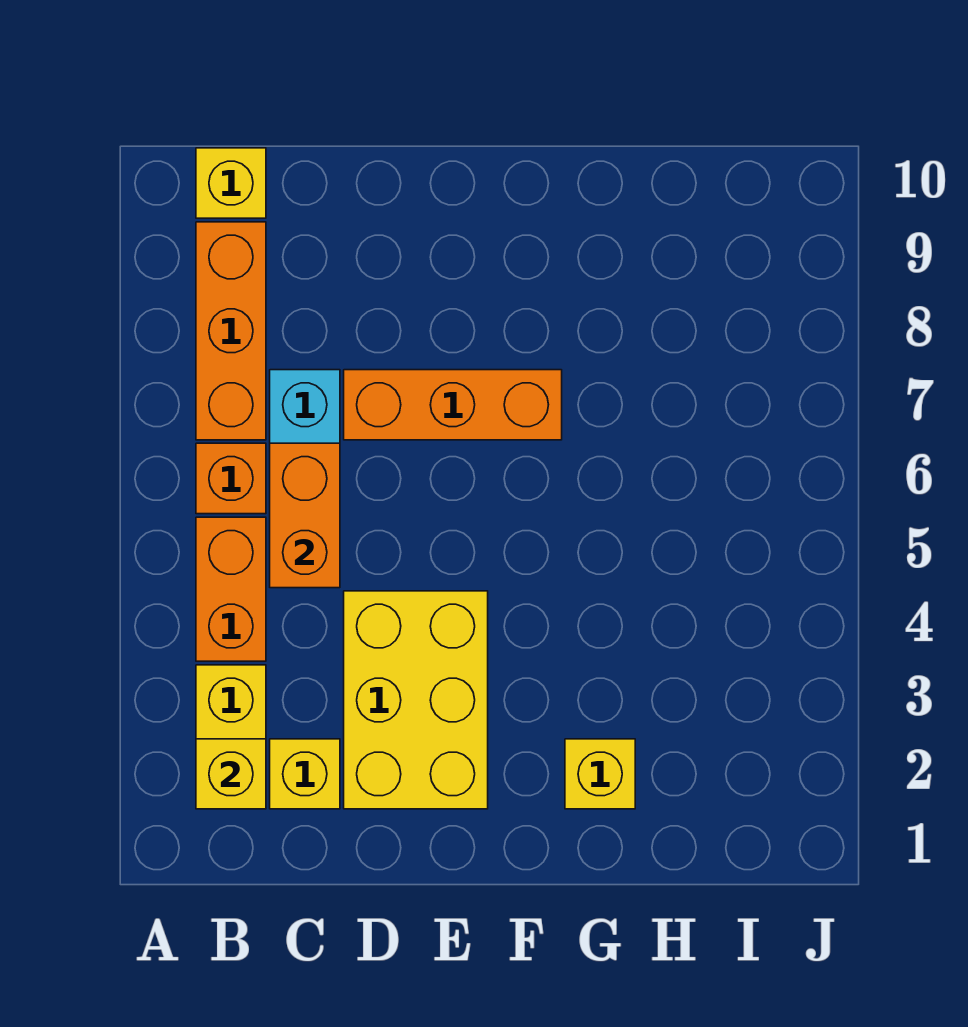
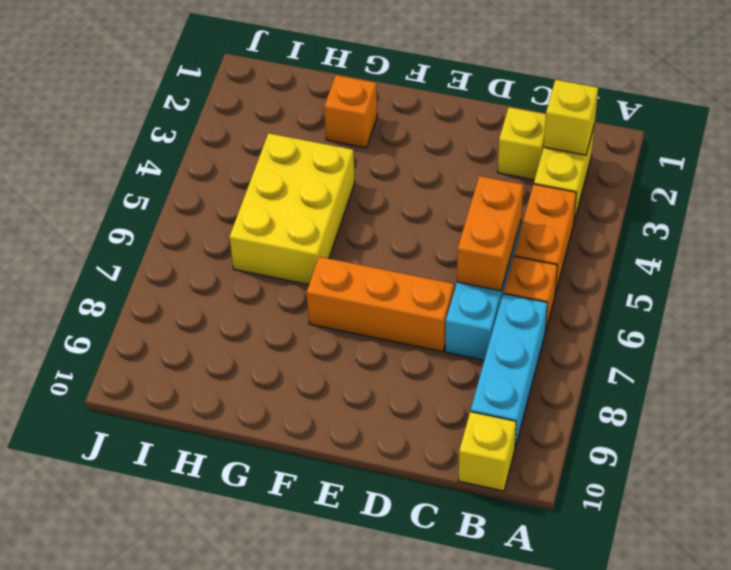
orange 1x3 brick [196,222,266,440] -> cyan 1x3 brick [471,294,548,448]
yellow 2x3 brick [344,591,488,809] -> yellow 2x3 brick moved to [229,133,355,285]
yellow 1x1 brick [565,739,635,809] -> orange 1x1 brick [324,75,377,148]

